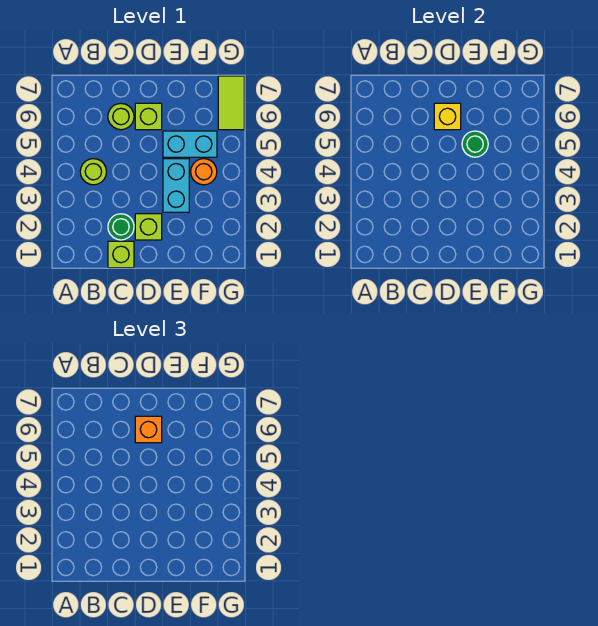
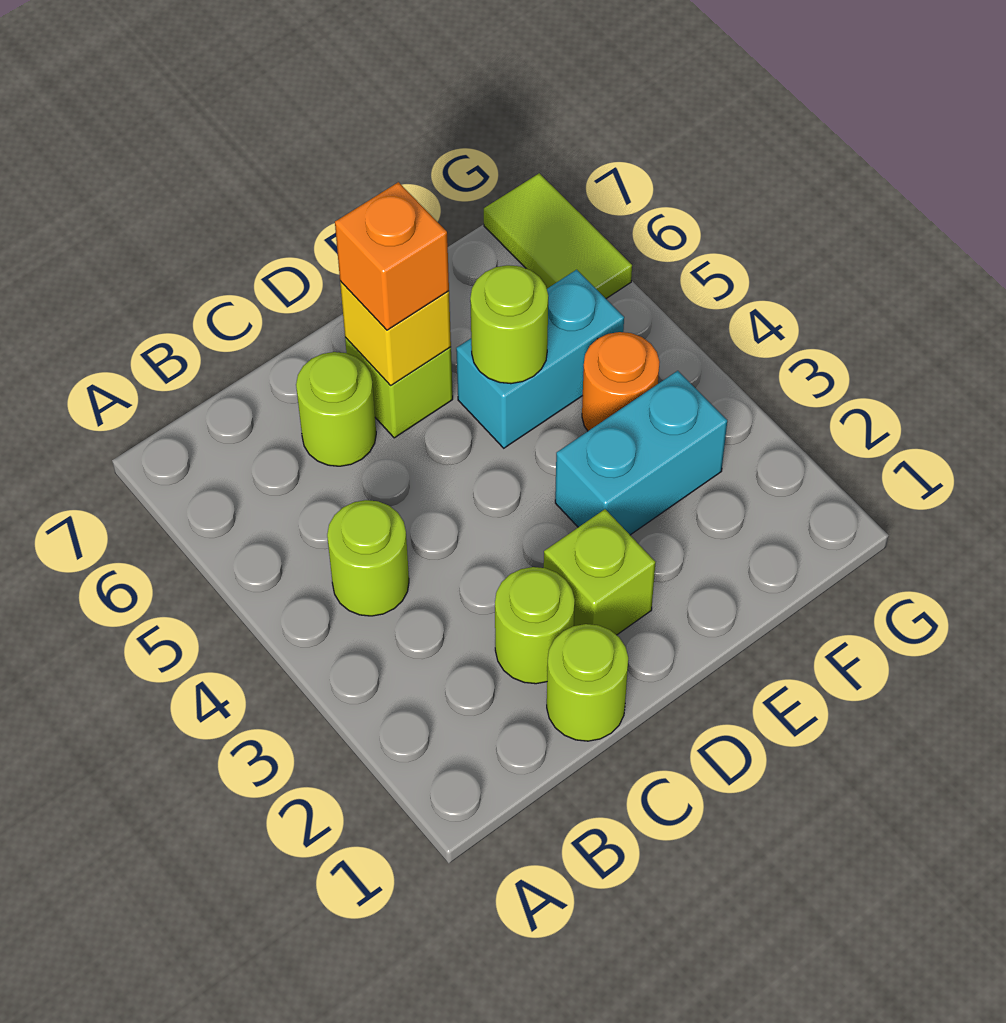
lime 1x1 brick [108,241,134,268] -> lime 1x1 round brick [547,624,628,741]
green 1x1 round brick [108,214,134,240] -> lime 1x1 round brick [495,567,575,684]
cyan 1x2 brick [163,159,189,212] -> cyan 1x2 brick turned to [555,371,727,535]
green 1x1 round brick [462,131,488,157] -> lime 1x1 round brick [470,265,548,384]

